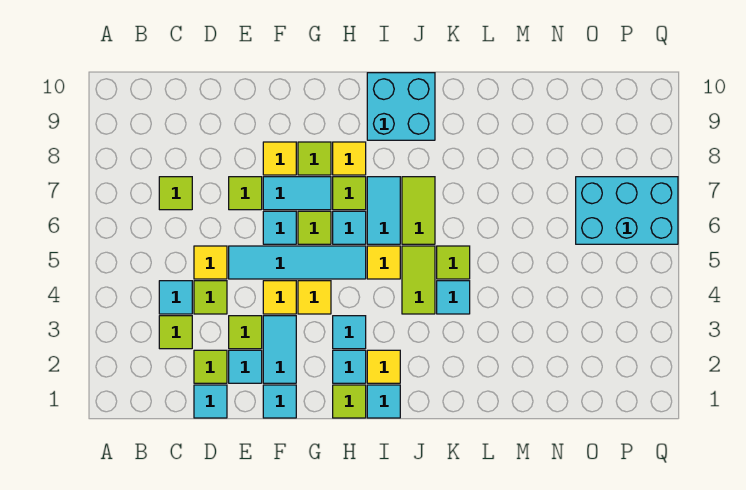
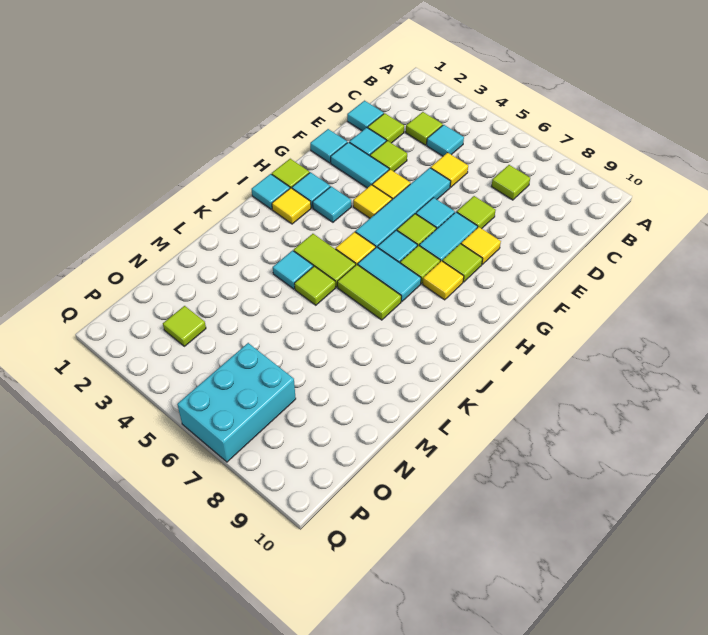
lime 1x1 tile [194,281,227,314] -> lime 1x1 tile moved to [163,306,206,346]
cyan 2x2 brick [367,73,435,140] -> none

